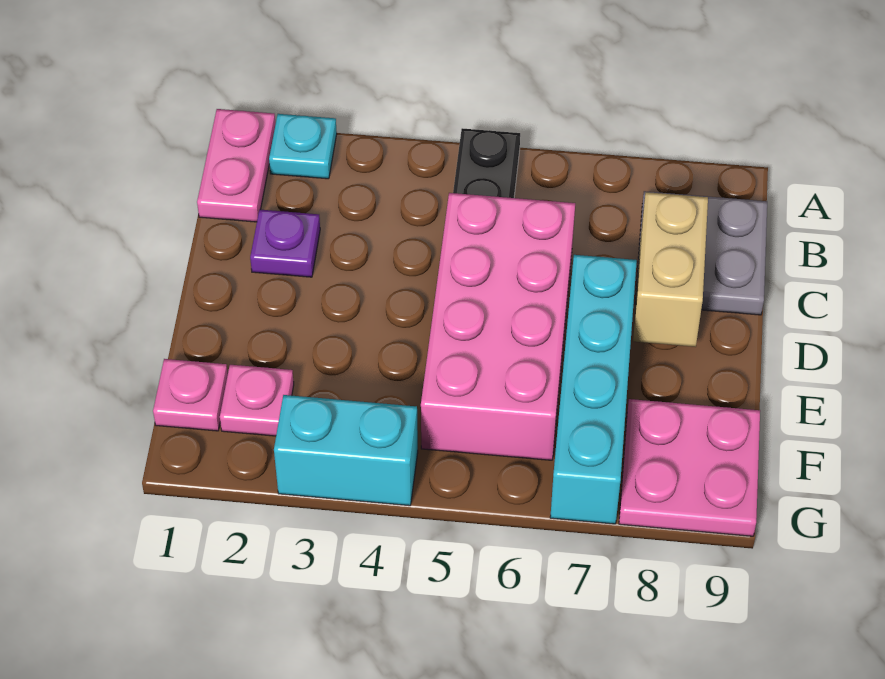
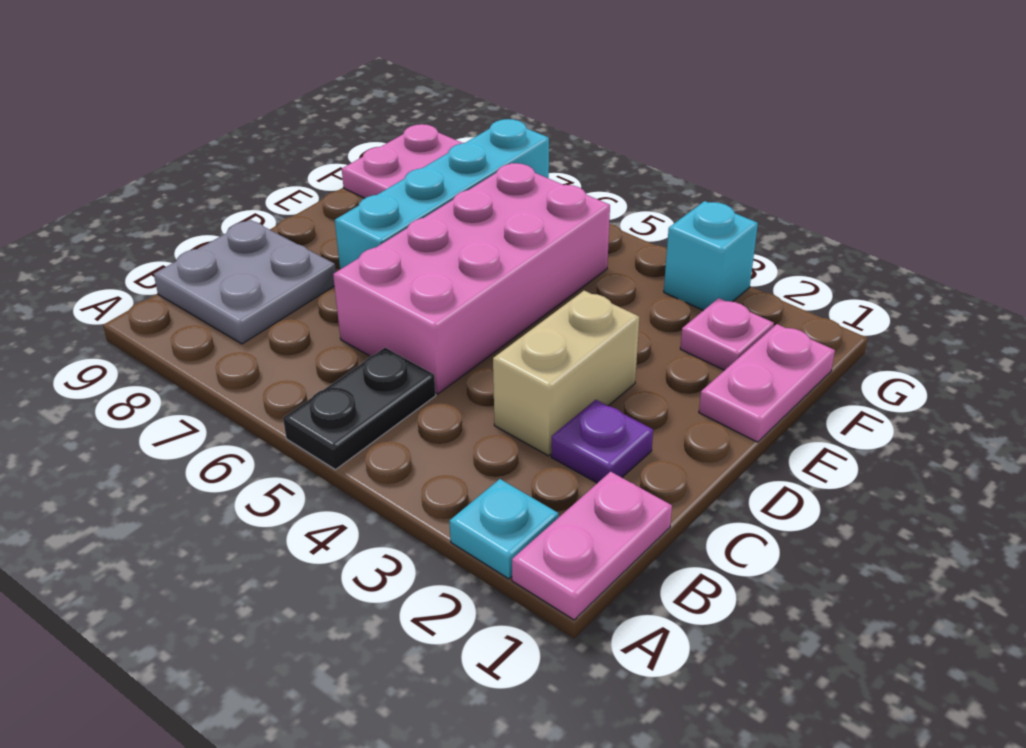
tan 1x2 brick [633,192,708,347] -> tan 1x2 brick moved to [493,291,639,456]
pink 1x1 plate [153,359,228,431] -> pink 1x2 plate [699,324,835,442]
cyan 1x2 brick [274,395,418,506] -> cyan 1x1 brick [664,201,758,311]

